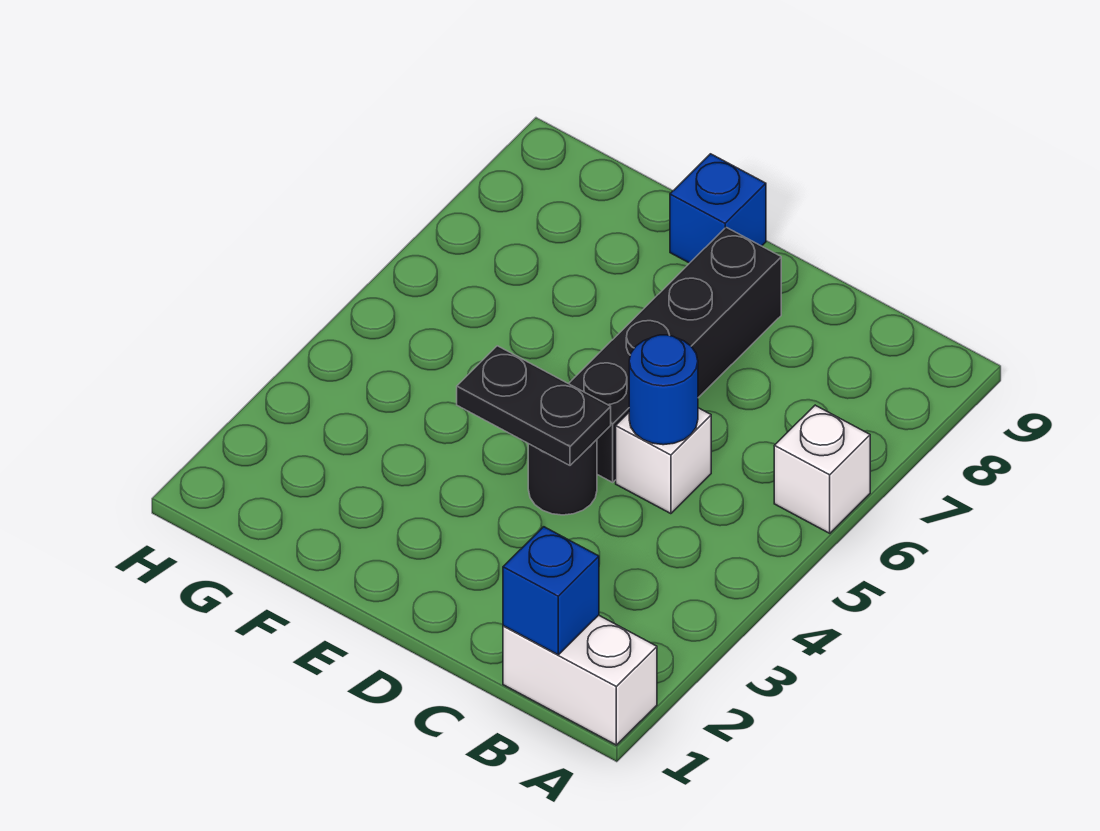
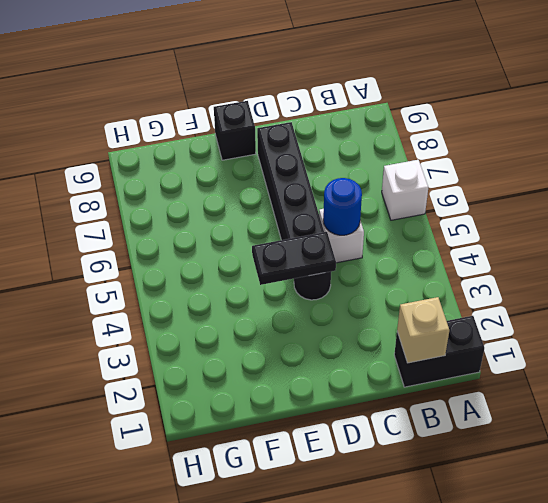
white 1x2 brick [503,615,657,745] -> black 1x2 brick [394,316,484,387]
blue 1x1 brick [503,527,599,655] -> tan 1x1 brick [397,297,449,363]
blue 1x1 brick [670,154,766,263] -> black 1x1 brick [214,101,256,160]

